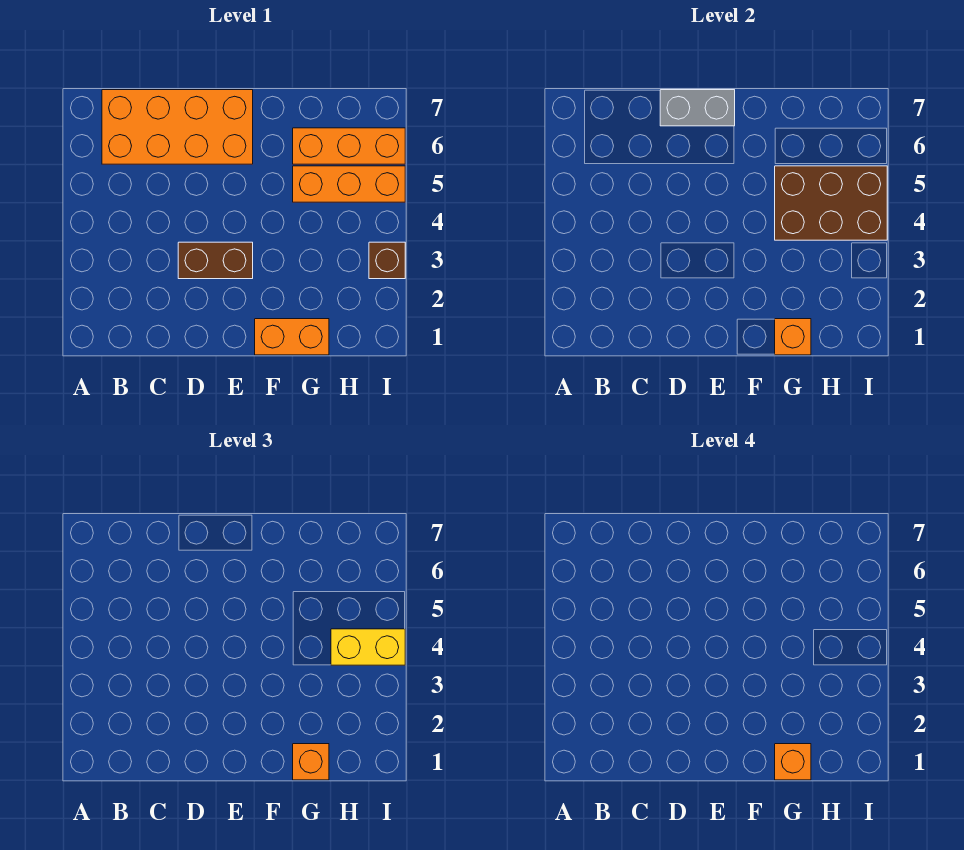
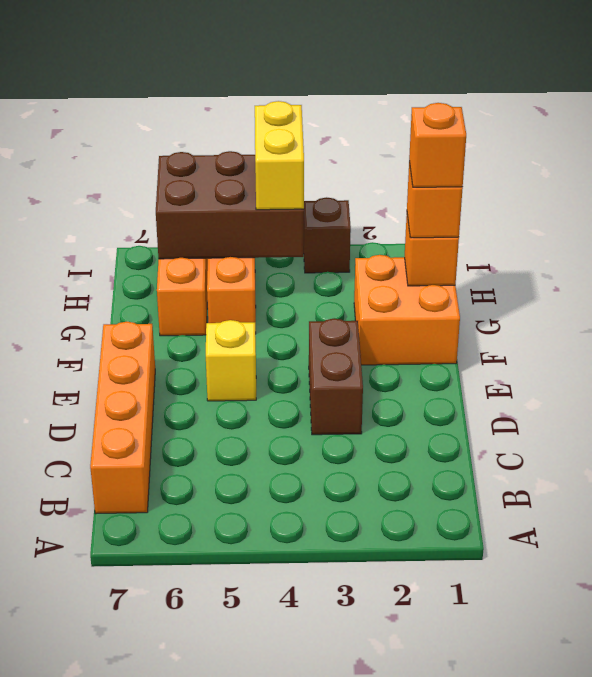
orange 2x4 brick [102,90,253,164] -> orange 1x4 brick [90,322,155,514]
grey 1x2 brick [660,90,735,126] -> none
none -> yellow 1x1 brick [206,320,256,401]
orange 1x2 brick [255,319,329,355] -> orange 2x2 brick [354,255,460,365]
brown 2x3 brick [775,166,887,240] -> brown 2x3 brick turned to [156,151,304,259]

